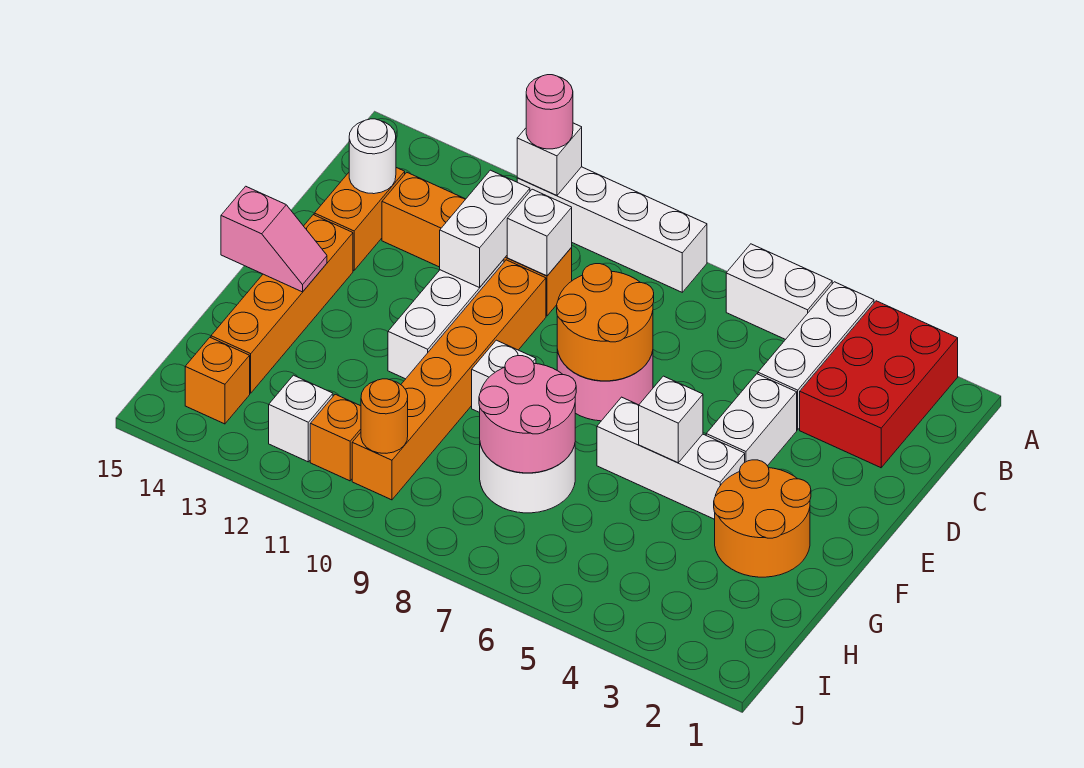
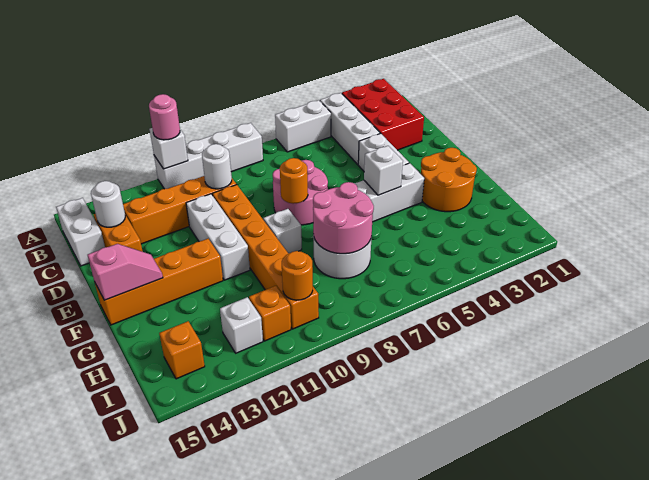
white 1x1 brick [507,189,572,276] -> white 1x1 round brick [202,144,232,189]
white 1x2 brick [440,170,530,288] -> white 1x2 brick moved to [56,198,105,266]
orange 2x2 round brick [557,264,654,381] -> orange 1x1 round brick [280,158,308,204]
orange 1x4 brick [211,215,353,393] -> orange 1x4 brick turned to [95,239,223,325]

